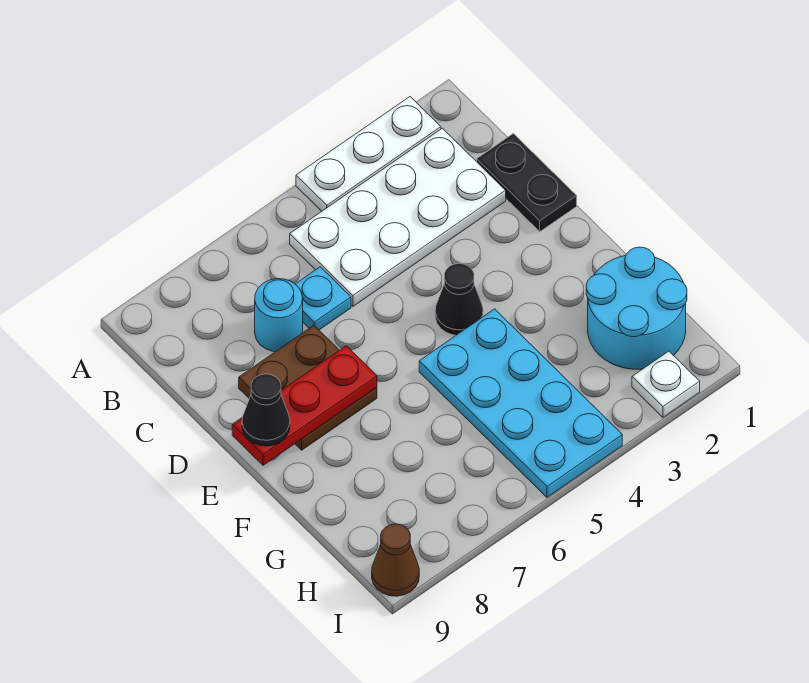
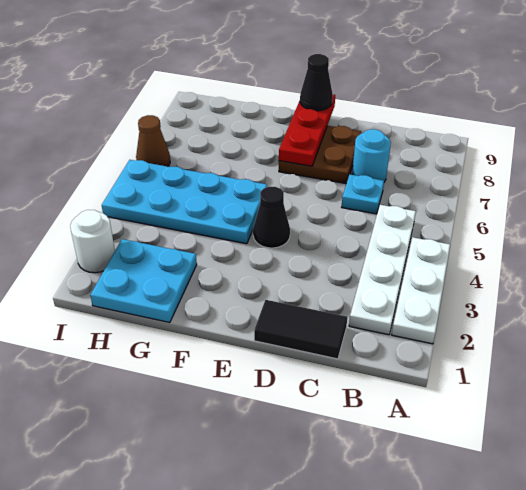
white 2x4 plate [290,128,506,306] -> white 1x4 plate [349,205,416,335]
black 1x2 plate [477,134,577,232] -> black 1x2 tile [254,300,347,359]
cyan 2x2 round brick [586,247,687,369] -> cyan 2x2 plate [90,239,197,323]
white 1x1 plate [632,351,700,417] -> white 1x1 round brick [70,210,115,273]
brown 1x1 cone [372,524,419,596] -> brown 1x1 cone moved to [136,115,170,166]

